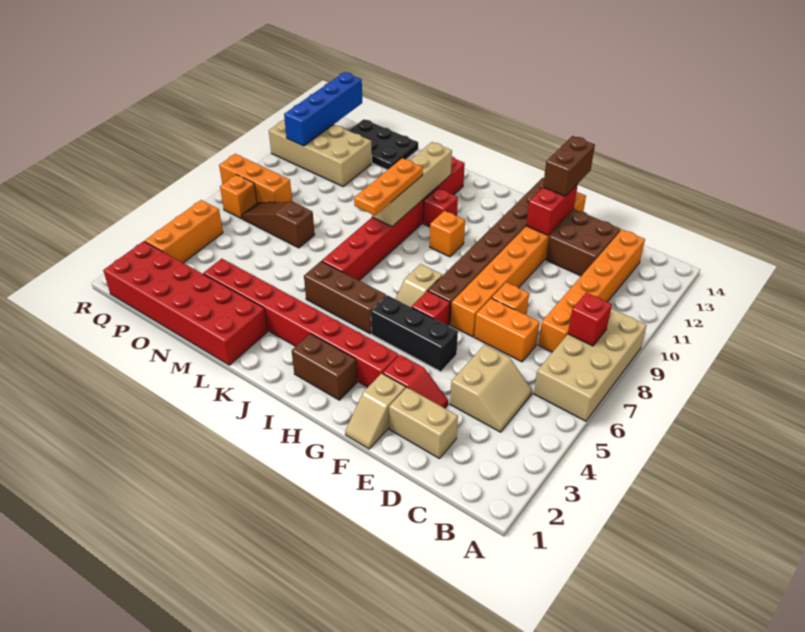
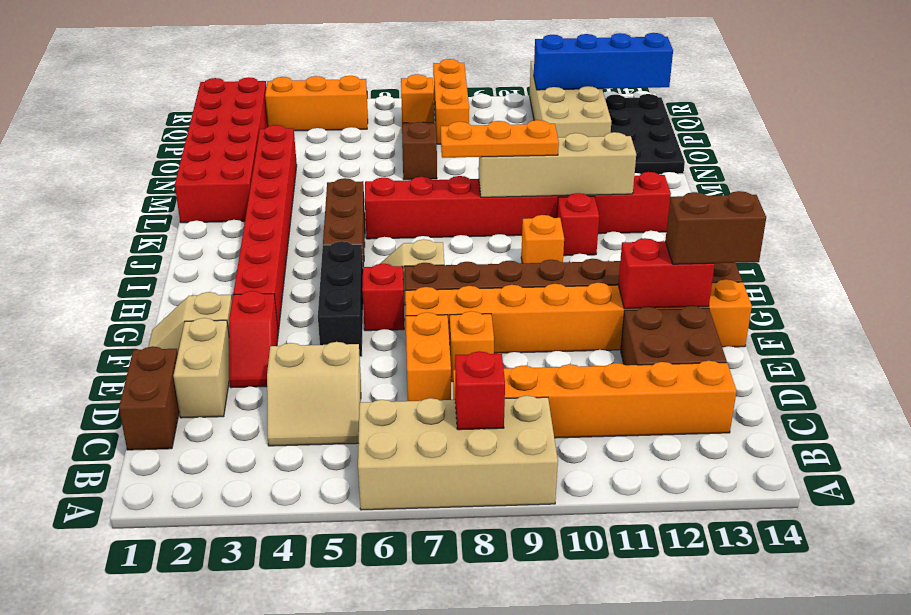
brown 1x2 brick [292,334,357,400] -> brown 1x2 brick moved to [119,346,179,450]
black 2x3 plate [349,119,418,170] -> black 2x4 plate [605,94,685,174]

